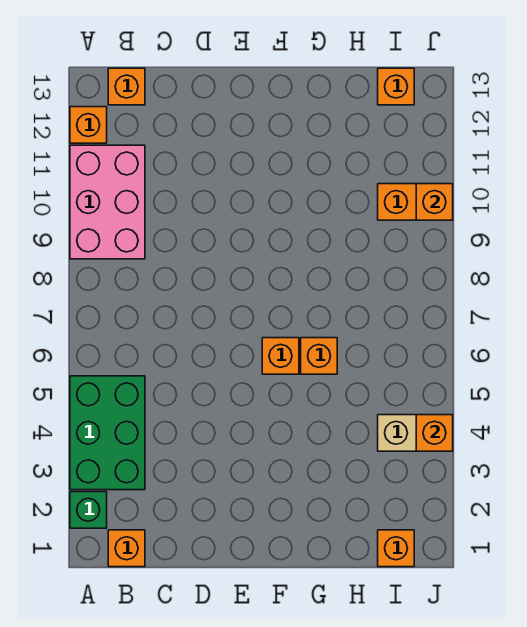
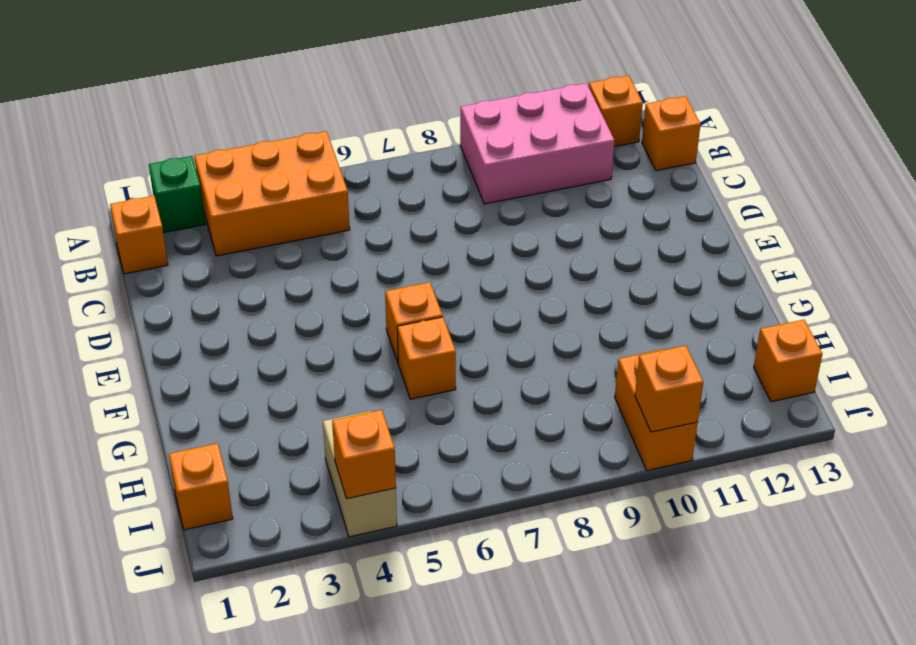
green 2x3 brick [70,376,145,490] -> orange 2x3 brick [194,131,350,256]

